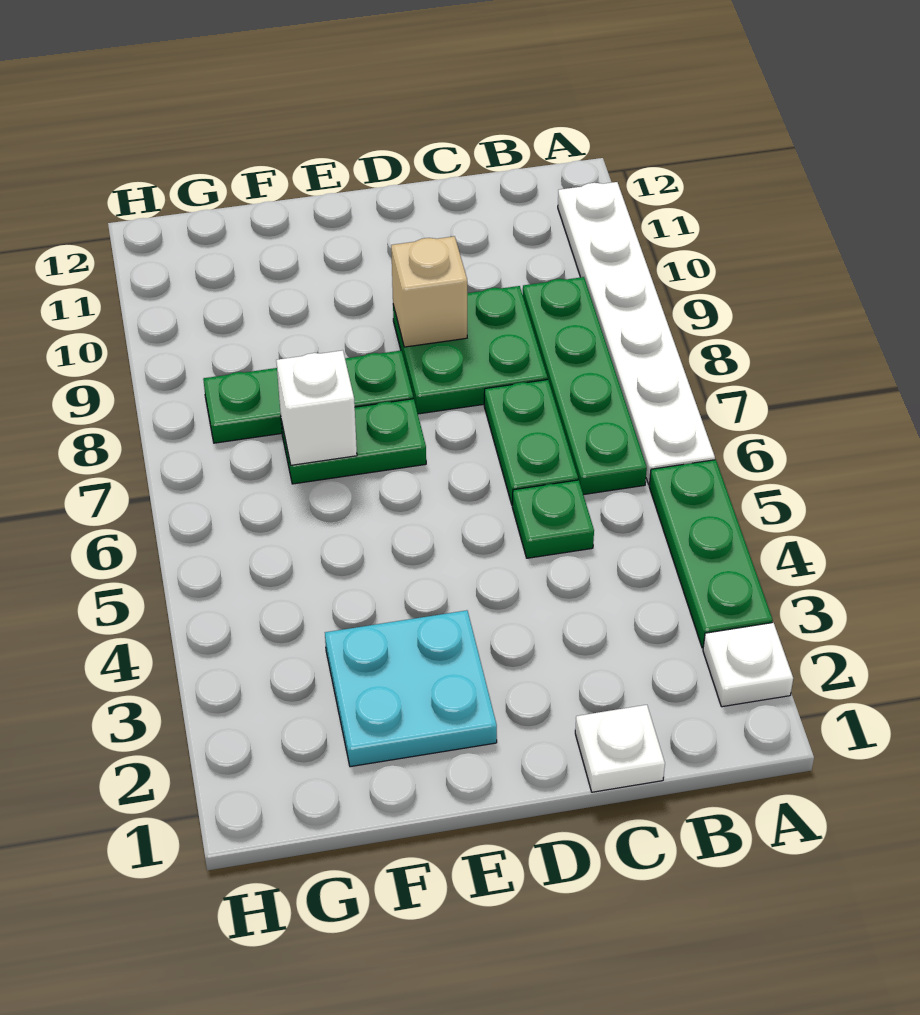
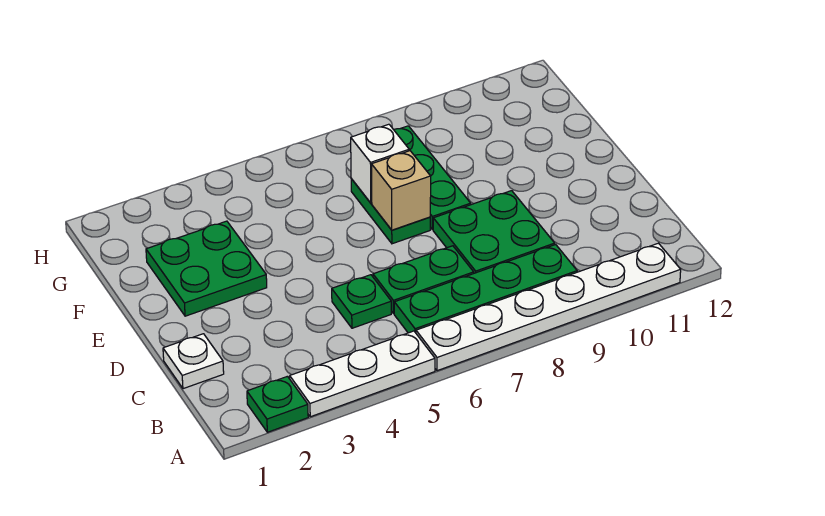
white 1x1 plate [703,623,793,707] -> green 1x1 plate [247,376,308,432]
green 1x3 plate [649,460,773,648] -> white 1x3 plate [290,331,435,417]
tan 1x1 brick [391,236,467,347] -> tan 1x1 brick moved to [372,151,431,230]
cyan 2x2 plate [325,610,497,767] -> green 2x2 plate [146,221,267,316]

